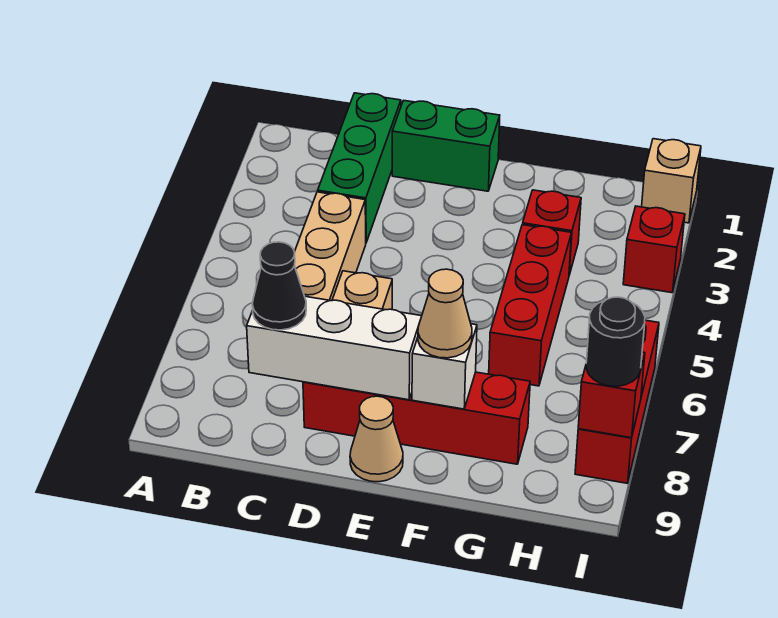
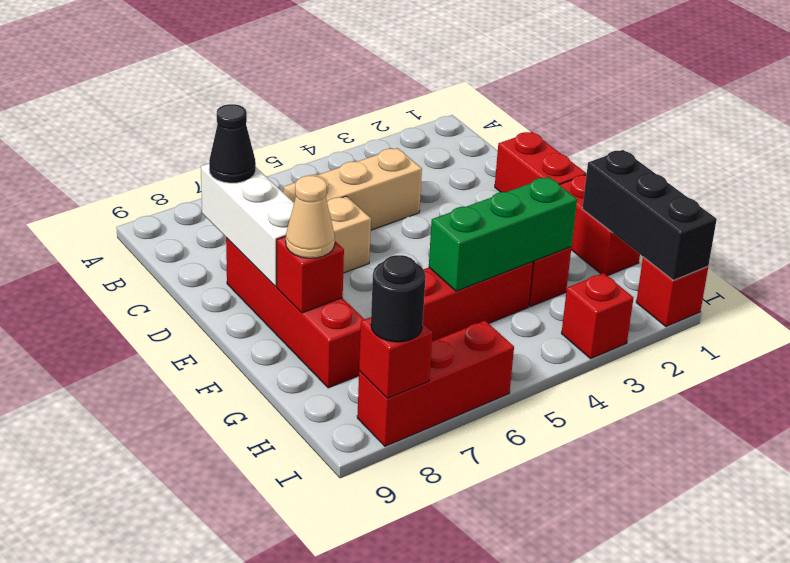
green 1x3 brick [318,93,401,242] -> green 1x3 brick moved to [429,177,577,291]
green 1x2 brick [392,100,500,191] -> red 1x2 brick [495,132,586,192]
tan 1x1 cone [350,396,403,482] -> none
none -> red 1x2 brick [559,175,640,276]
white 1x1 brick [412,324,477,409] -> red 1x1 brick [277,236,344,313]
none -> black 1x3 brick [582,150,717,280]
tan 1x1 brick [642,139,701,223] -> red 1x1 brick [636,257,708,327]

